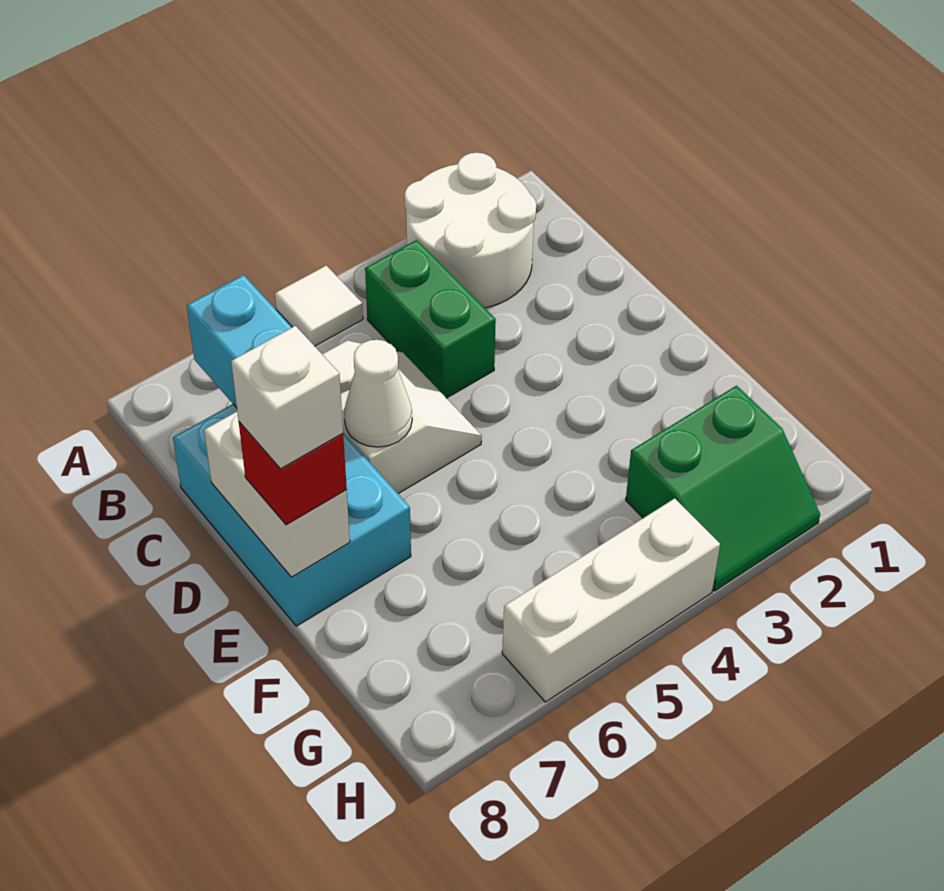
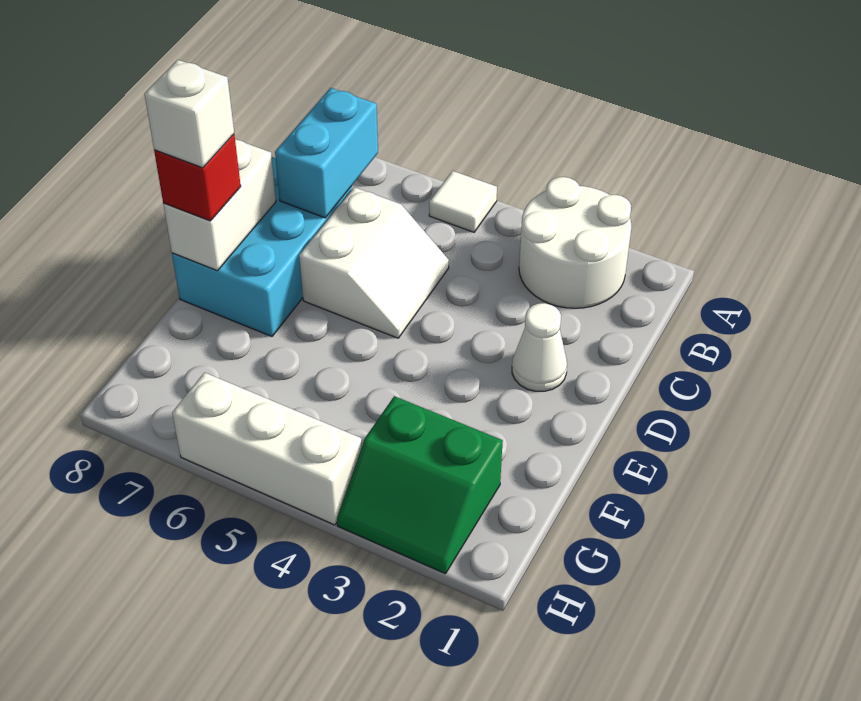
green 1x2 brick [365,240,496,398] -> none
white 1x1 cone [344,340,412,447] -> white 1x1 cone moved to [512,303,567,391]

